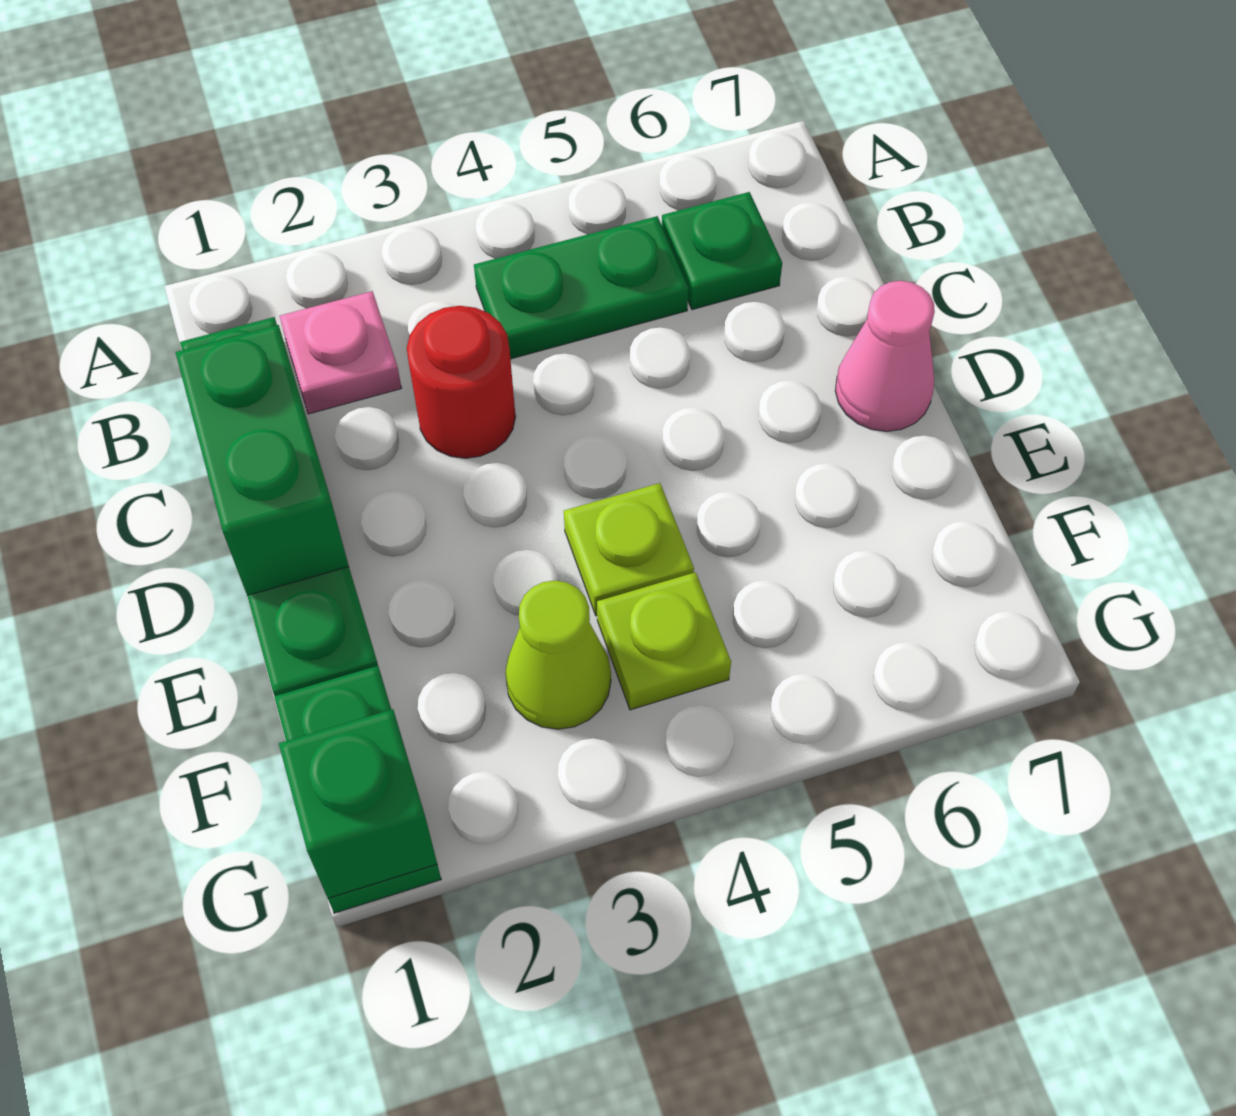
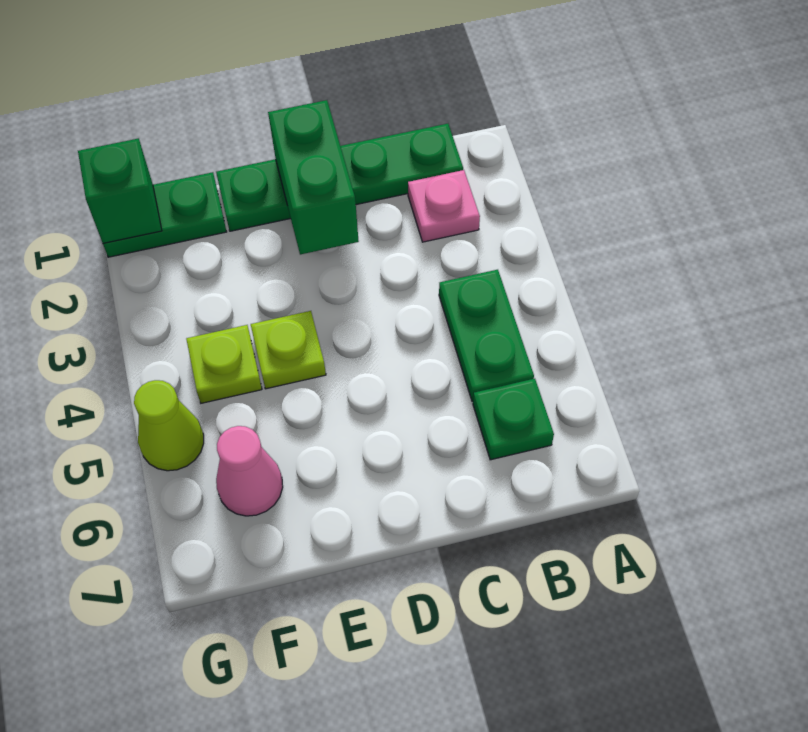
green 1x2 brick [175,325,349,595] -> green 1x2 brick turned to [268,100,359,255]
red 1x1 round brick [407,306,516,458] -> none
pink 1x1 cone [835,281,935,431] -> pink 1x1 cone moved to [216,426,283,516]
lime 1x1 cone [505,580,611,729] -> lime 1x1 cone moved to [134,380,204,471]

